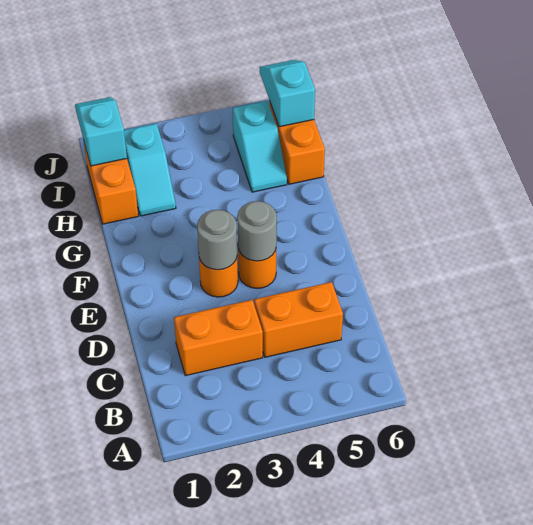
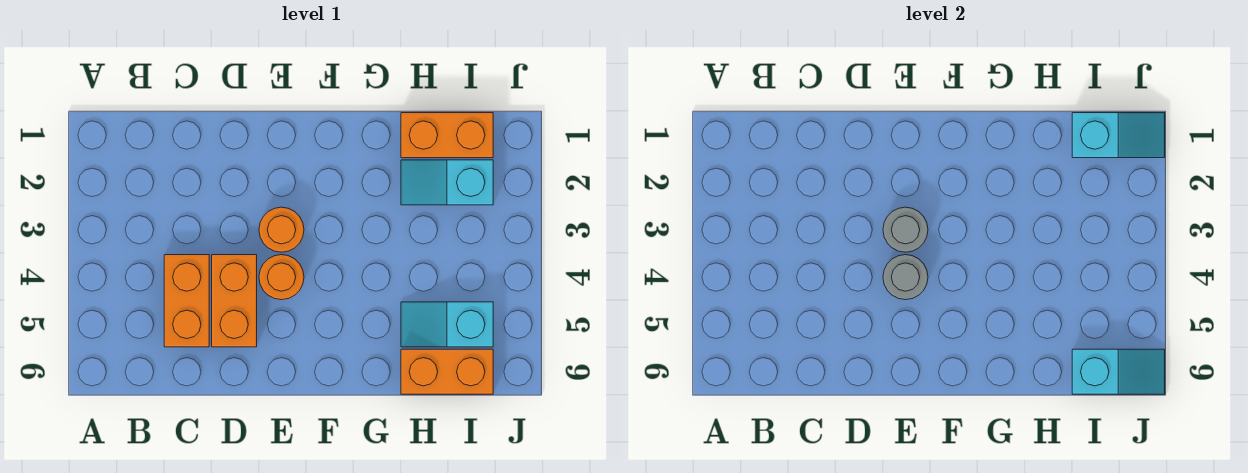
orange 1x2 brick [174,300,263,376] -> orange 1x2 brick moved to [212,255,257,347]

